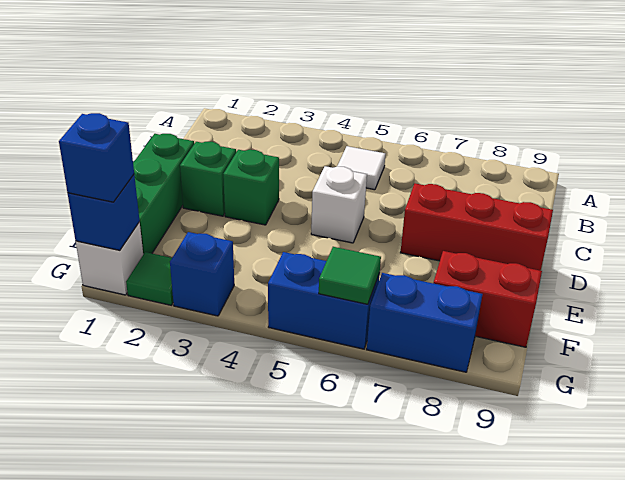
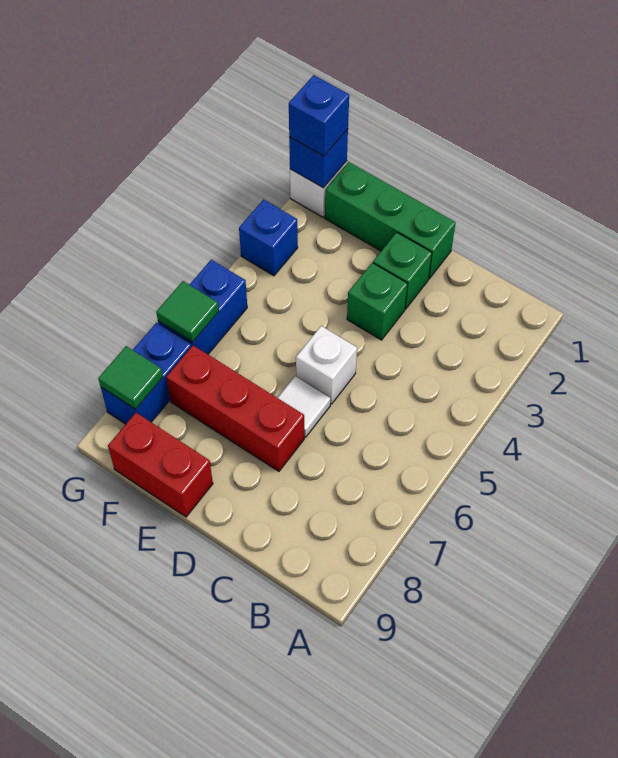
white 1x1 tile [337,146,385,190] -> white 1x1 tile moved to [278,376,330,437]
red 1x3 brick [400,183,553,271] -> red 1x3 brick turned to [166,346,304,471]
red 1x2 brick [433,251,542,347] -> red 1x2 brick turned to [108,413,213,517]
green 1x1 tile [126,252,173,305] -> green 1x1 tile moved to [98,346,163,409]

